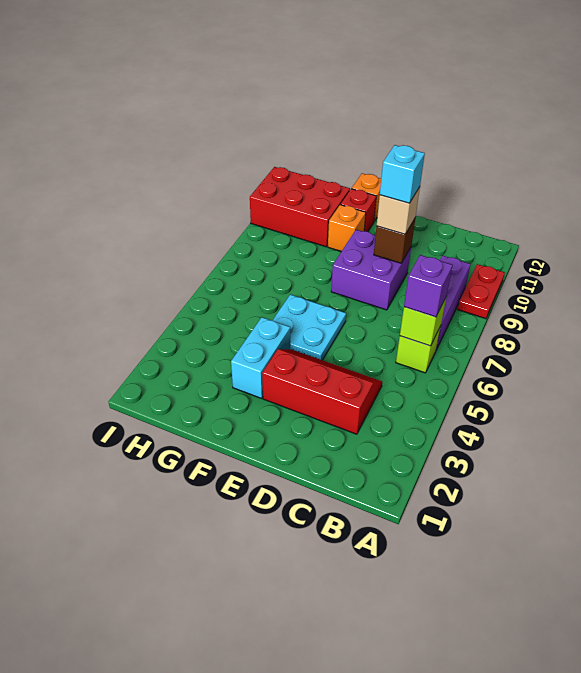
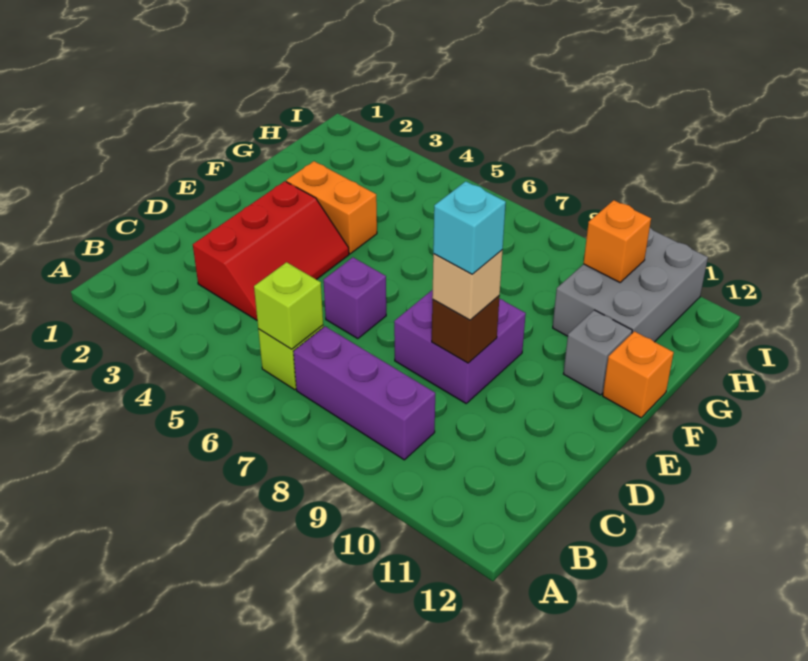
red 1x2 plate [458,264,505,319] -> none
purple 1x1 brick [404,255,453,317] -> purple 1x1 brick moved to [324,257,386,339]
cyan 2x2 plate [272,294,346,360] -> none
cyan 1x2 brick [231,317,290,398] -> orange 1x2 brick [286,161,377,254]
orange 1x1 brick [328,205,366,251] -> orange 1x1 brick moved to [584,200,651,282]
red 1x1 brick [341,189,376,232] -> grey 1x1 brick [563,310,632,395]
red 2x3 brick [250,167,350,247] -> grey 2x3 brick [553,228,708,342]

